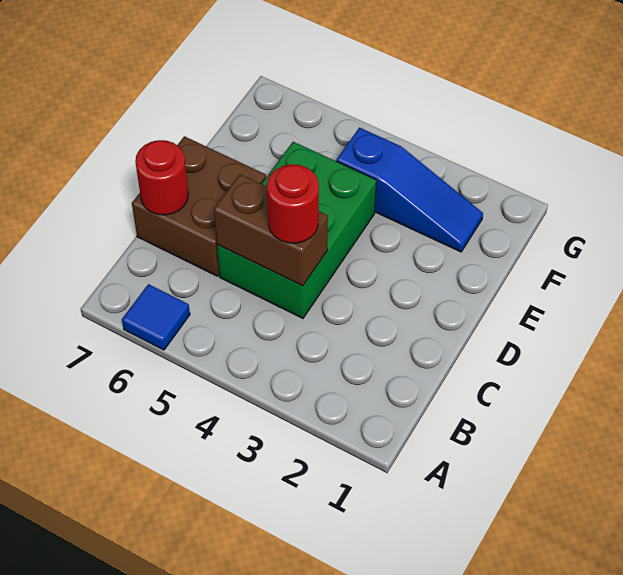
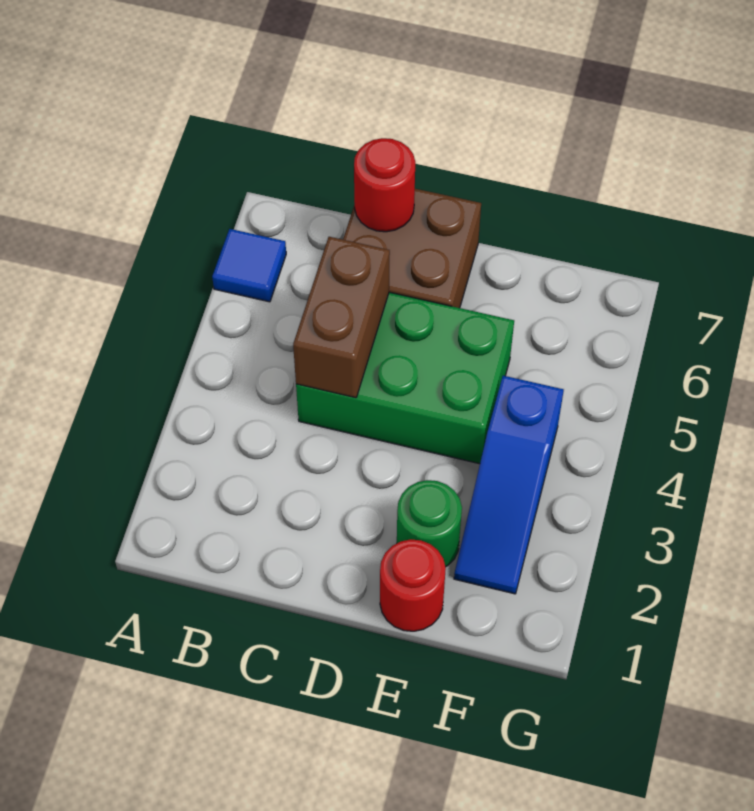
red 1x1 round brick [267,164,319,243] -> red 1x1 round brick moved to [380,539,446,631]
none -> green 1x1 round brick [397,480,462,567]

